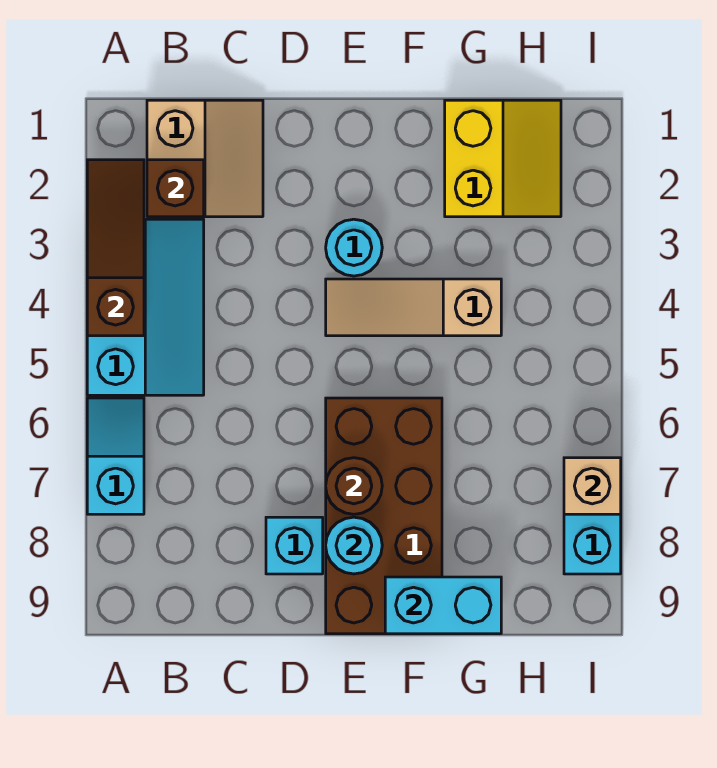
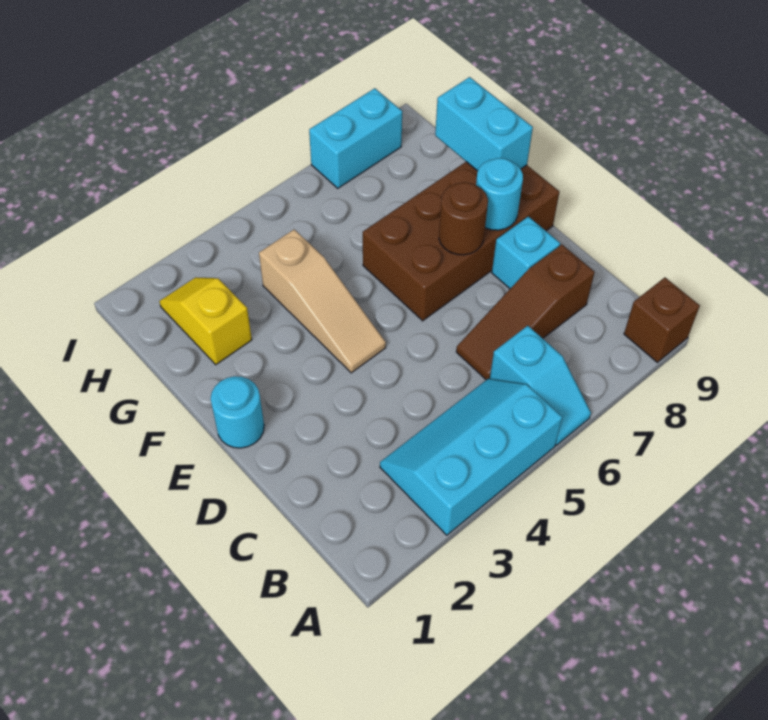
brown 1x3 slope [87,160,144,336] -> brown 1x3 slope moved to [456,245,595,380]
cyan 1x2 slope [87,398,144,514] -> cyan 1x2 slope turned to [490,326,591,445]
tan 2x2 slope [147,100,263,217] -> none
brown 1x1 brick [147,160,204,217] -> brown 1x1 brick moved to [624,277,700,362]
cyan 1x1 round brick [326,219,382,276] -> cyan 1x1 round brick moved to [211,376,264,448]
yellow 2x2 slope [445,100,561,217] -> yellow 1x2 slope [159,277,252,365]
tan 1x1 brick [564,458,621,514] -> none

